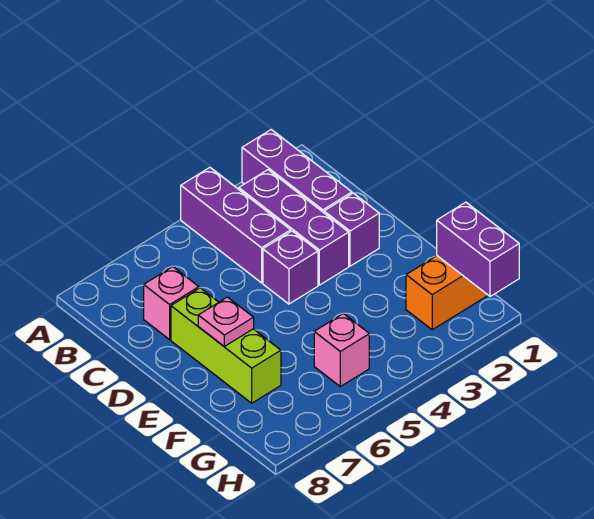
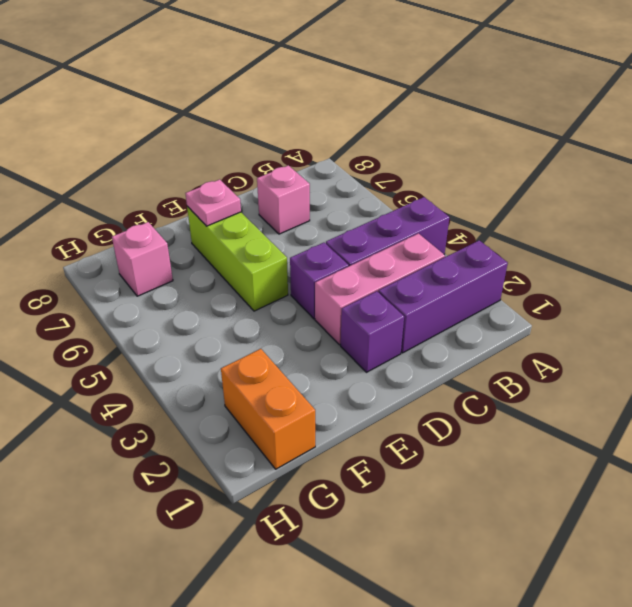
purple 1x3 brick [239,170,349,285] -> pink 1x3 brick [315,233,445,345]
lime 1x3 brick [171,288,281,403] -> lime 1x3 brick turned to [187,206,288,311]
purple 1x2 brick [437,202,519,296] -> none
pink 1x1 brick [314,313,369,386] -> pink 1x1 brick moved to [112,222,173,296]

